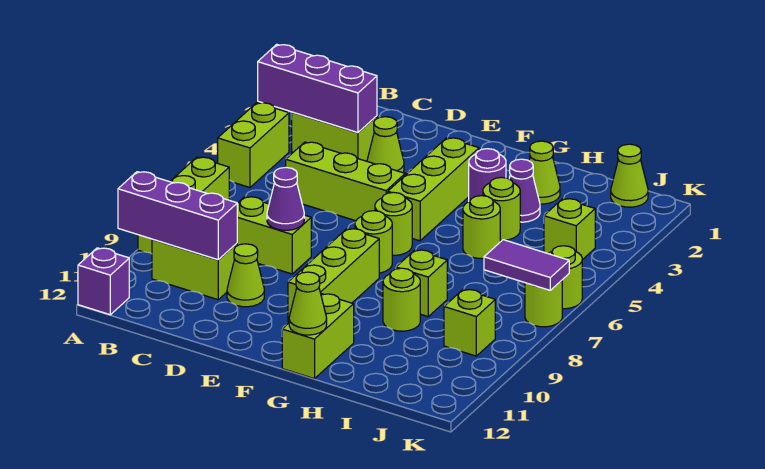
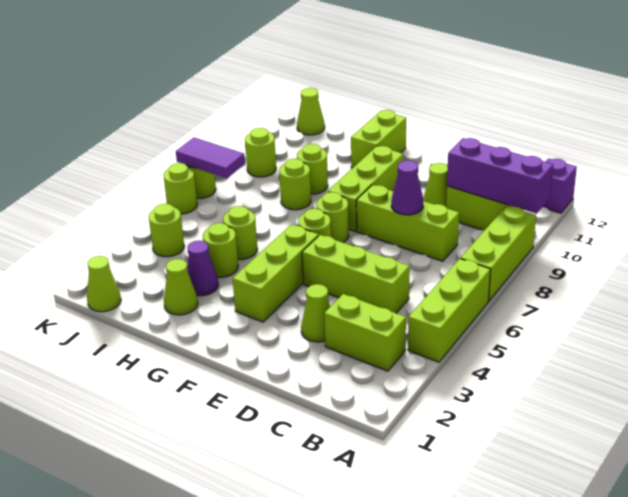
purple 1x3 brick [258,44,377,132] -> none
lime 1x2 brick [218,103,289,188] -> lime 1x3 brick [408,259,491,362]
lime 1x2 brick [237,197,311,274] -> lime 1x3 brick [356,185,459,261]
purple 1x1 round brick [469,149,506,201] -> none
lime 1x1 cone [289,272,327,335] -> lime 1x1 cone moved to [297,88,325,135]
lime 1x1 brick [396,250,447,317] -> lime 1x1 round brick [279,159,311,210]
lime 1x1 brick [544,198,595,260] -> lime 1x1 round brick [149,204,184,257]
lime 1x1 brick [444,289,495,356] -> lime 1x1 round brick [245,128,276,177]

